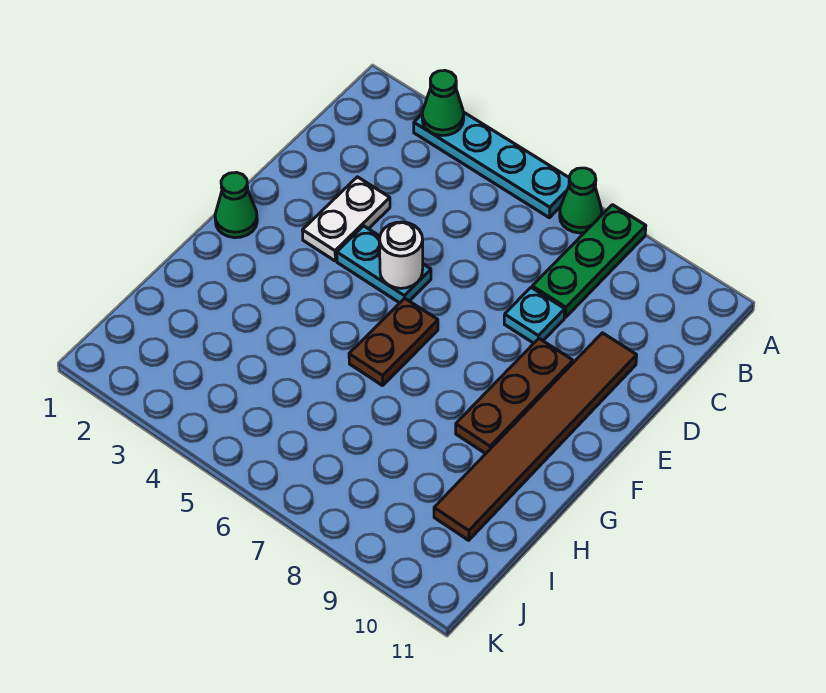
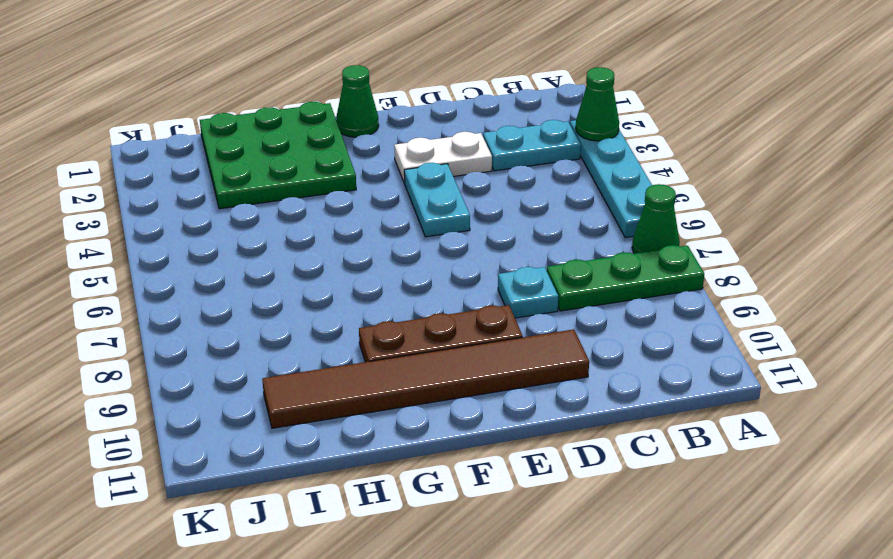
none -> cyan 1x2 plate [483,120,581,171]
white 1x1 round brick [380,222,423,288] -> none
brown 1x2 plate [349,298,438,386] -> none
none -> green 3x3 plate [200,102,356,209]

